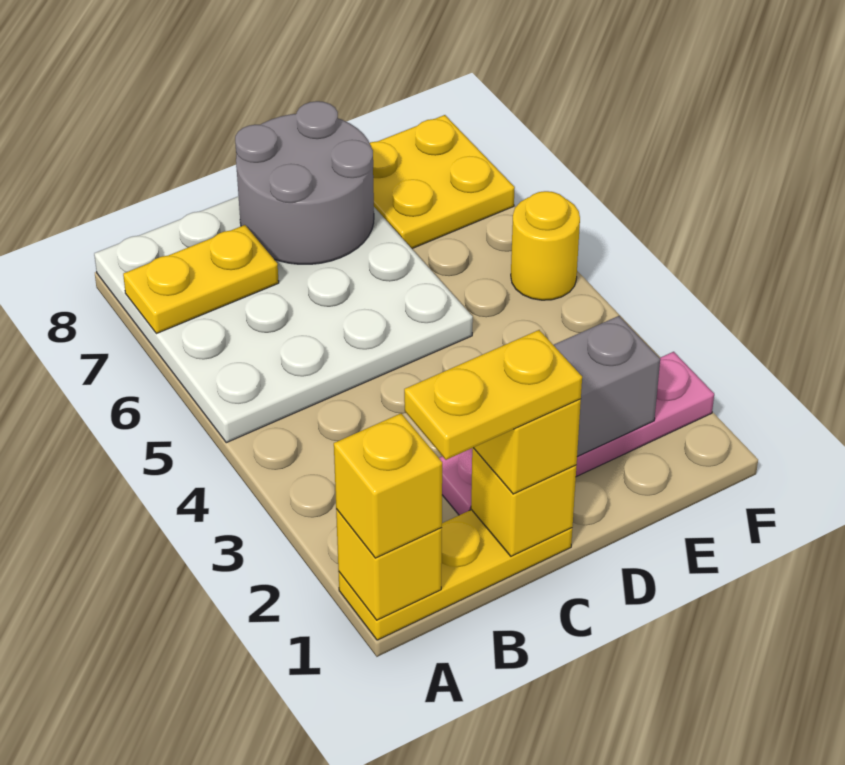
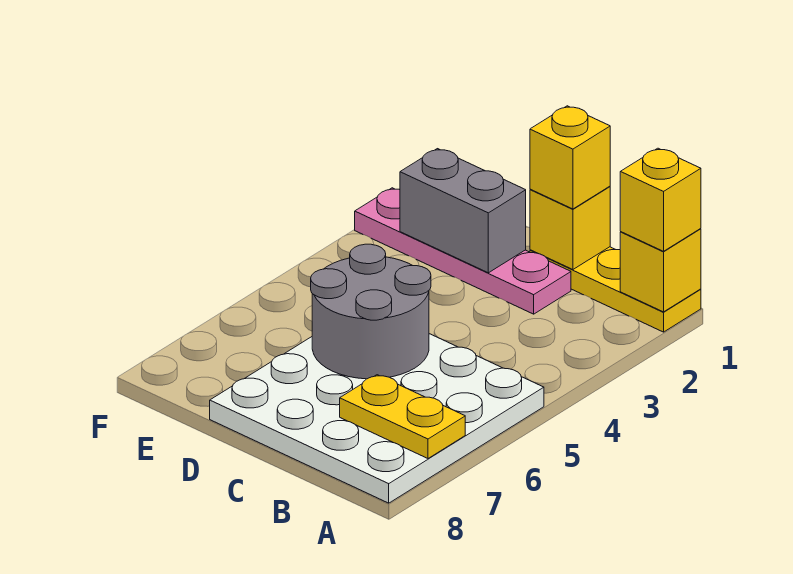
yellow 1x2 plate [404,330,582,460] -> none
grey 2x2 round brick [235,101,374,264] -> grey 2x2 round brick moved to [311,244,431,379]
yellow 2x2 plate [370,115,515,249] -> none
yellow 1x1 round brick [511,191,580,300] -> none

